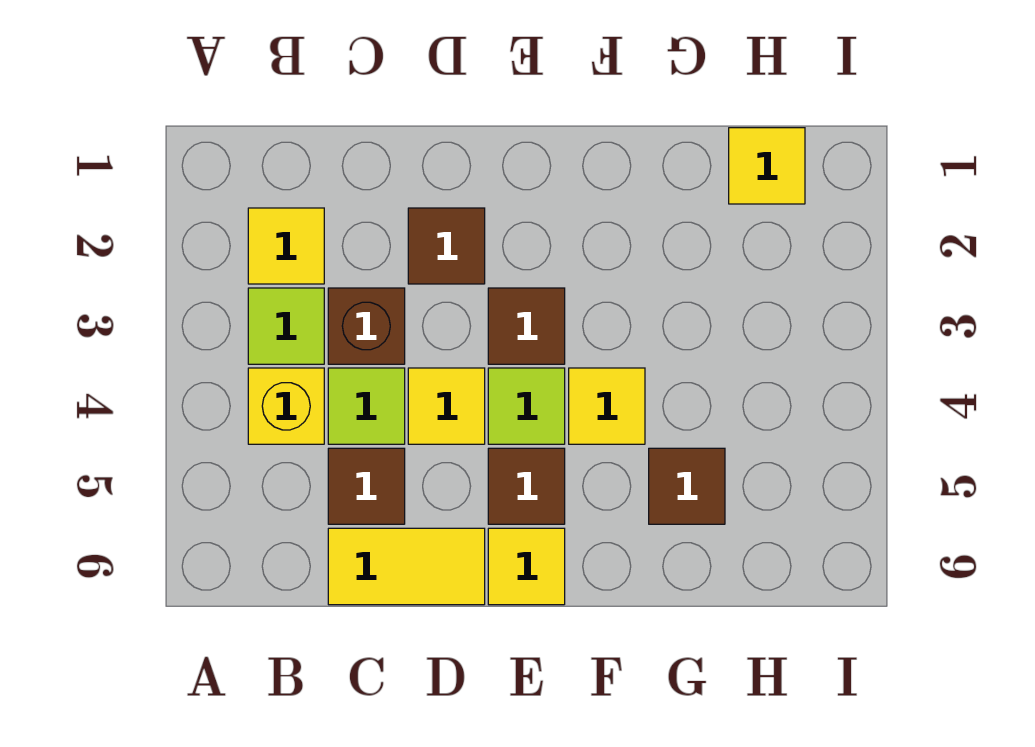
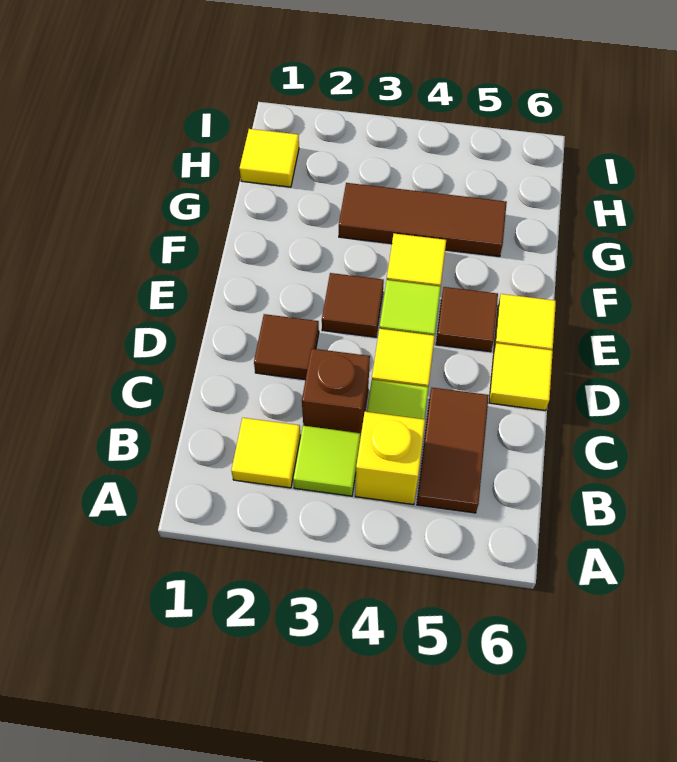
brown 1x1 tile [328,448,405,524] -> brown 1x2 tile [417,388,489,513]
yellow 1x2 tile [328,528,485,605] -> yellow 1x1 tile [489,343,553,410]
brown 1x1 tile [649,448,725,524] -> brown 1x3 tile [339,183,507,257]

